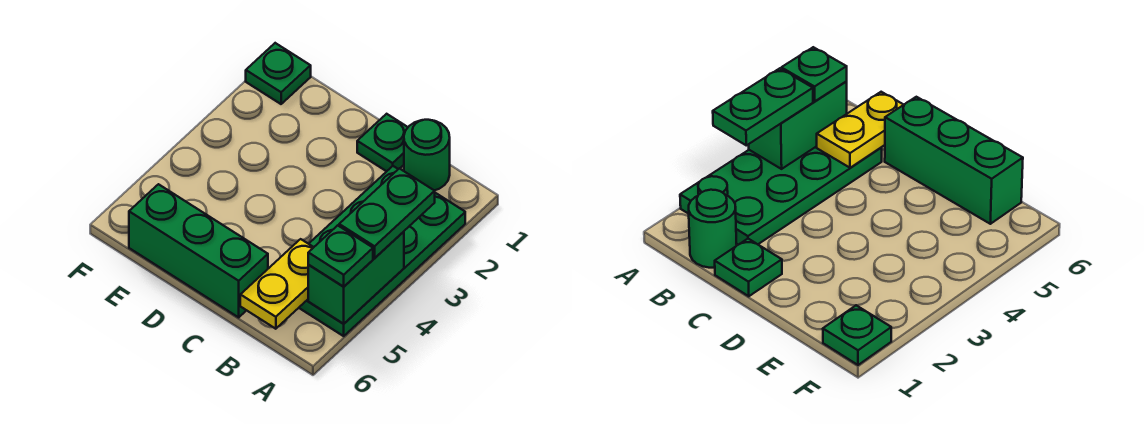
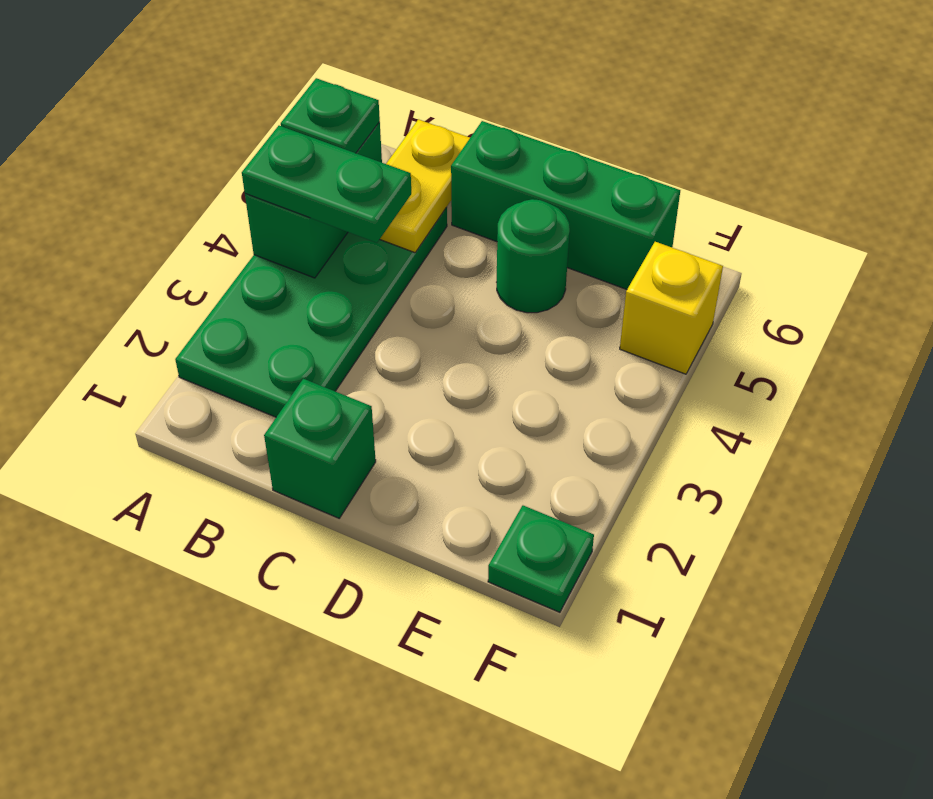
green 1x2 plate [339,168,435,258] -> green 1x2 plate turned to [242,126,411,243]
green 1x1 round brick [404,120,450,190] -> green 1x1 round brick moved to [497,199,570,313]
green 1x1 plate [357,114,408,171] -> green 1x1 brick [264,379,376,518]
none -> yellow 1x1 brick [620,242,723,374]

